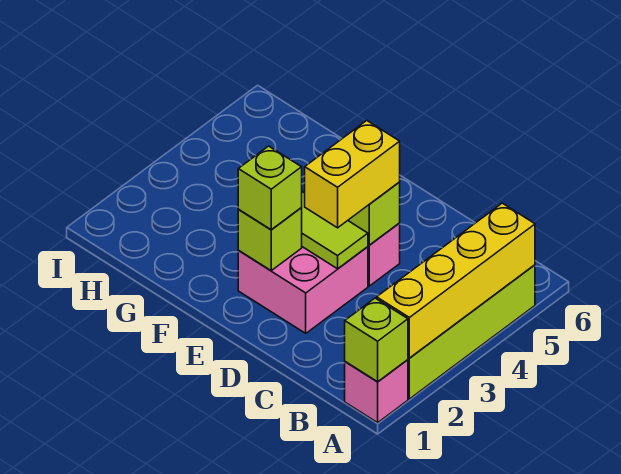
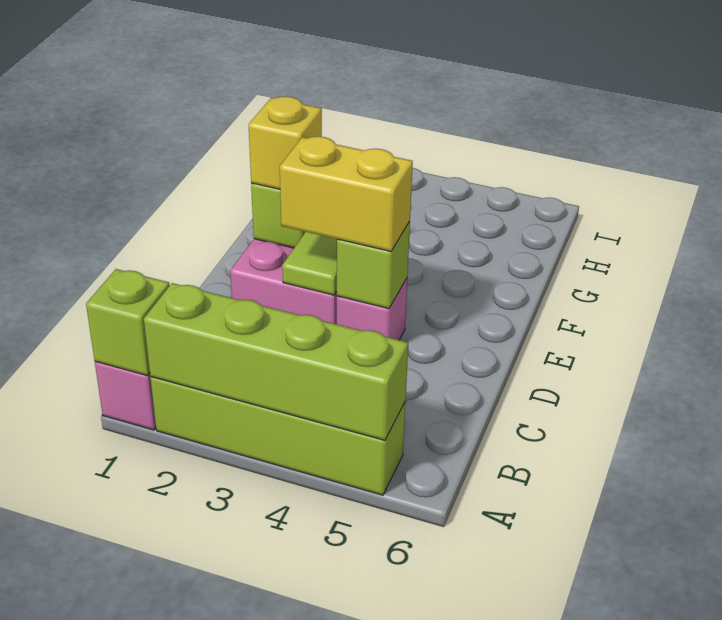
yellow 1x4 brick [377,203,535,358] -> lime 1x4 brick [144,283,408,440]
lime 1x1 brick [238,146,302,230] -> yellow 1x1 brick [249,96,322,189]

